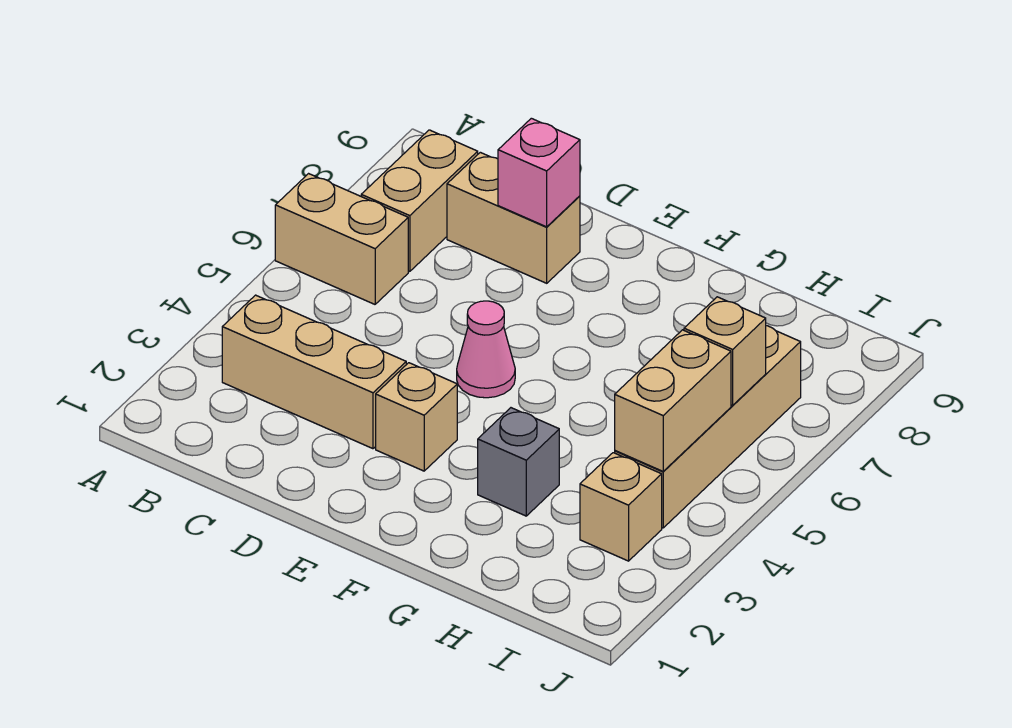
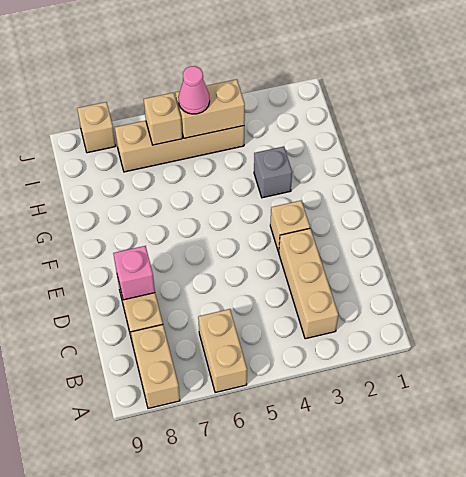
tan 1x2 brick [361,130,478,271] -> tan 1x2 brick turned to [131,325,180,408]
pink 1x1 cone [457,301,515,398] -> pink 1x1 cone moved to [178,66,210,114]
tan 1x1 brick [580,453,662,561] -> tan 1x1 brick moved to [77,102,116,153]

